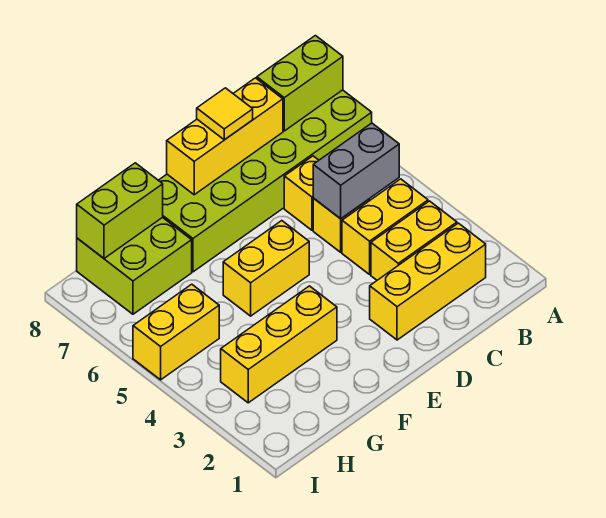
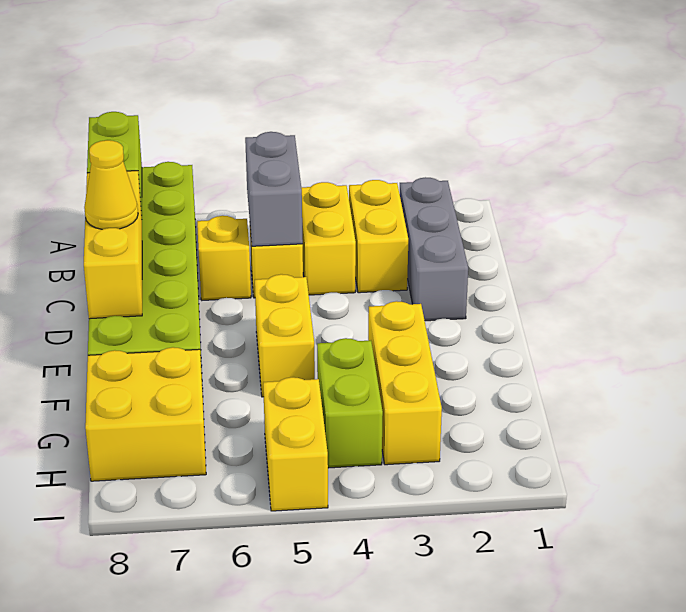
yellow 1x3 brick [370,223,486,340] -> grey 1x3 brick [400,177,468,321]
yellow 1x1 tile [197,88,253,140] -> yellow 1x1 cone [84,140,138,229]
lime 2x2 brick [77,217,192,314] -> yellow 2x2 brick [85,347,206,481]
lime 1x2 brick [77,163,163,258] -> lime 1x2 brick moved to [317,338,383,468]

